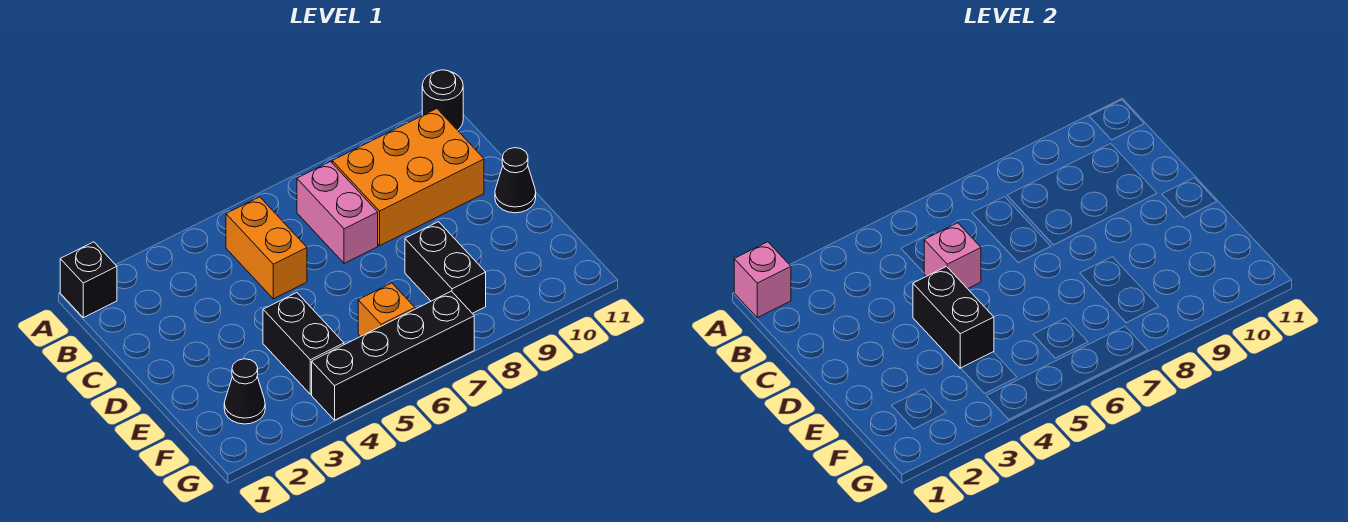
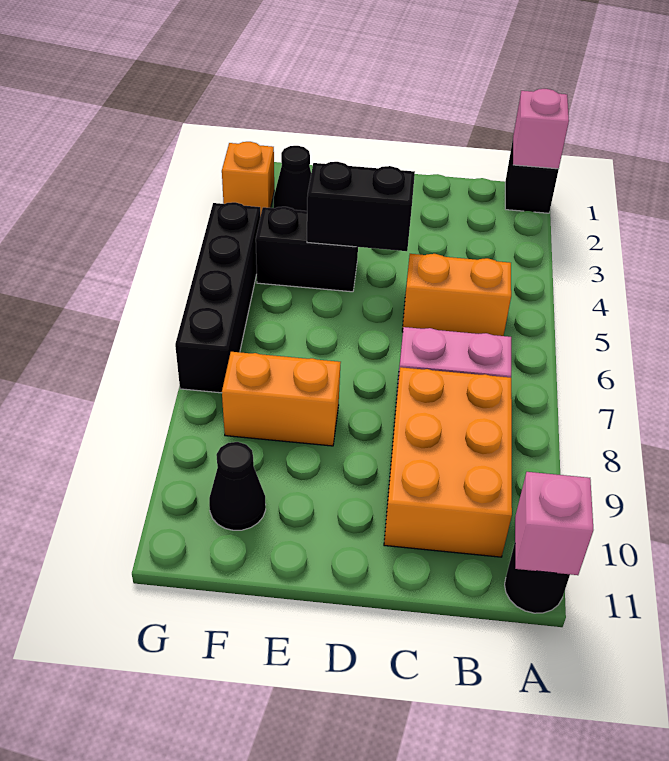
pink 1x1 brick [924,223,981,289] -> pink 1x1 brick moved to [515,472,593,575]
black 1x1 cone [495,148,536,213] -> black 1x1 cone moved to [209,442,266,530]
black 1x2 brick [405,222,486,313] -> orange 1x2 brick [222,352,341,446]
orange 1x1 brick [358,283,415,337] -> orange 1x1 brick moved to [222,142,274,216]

